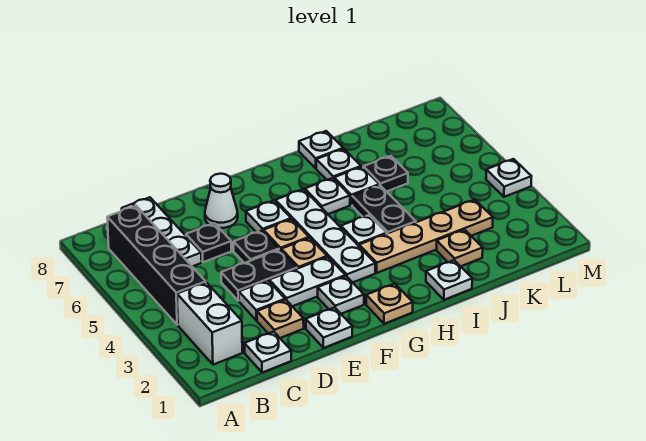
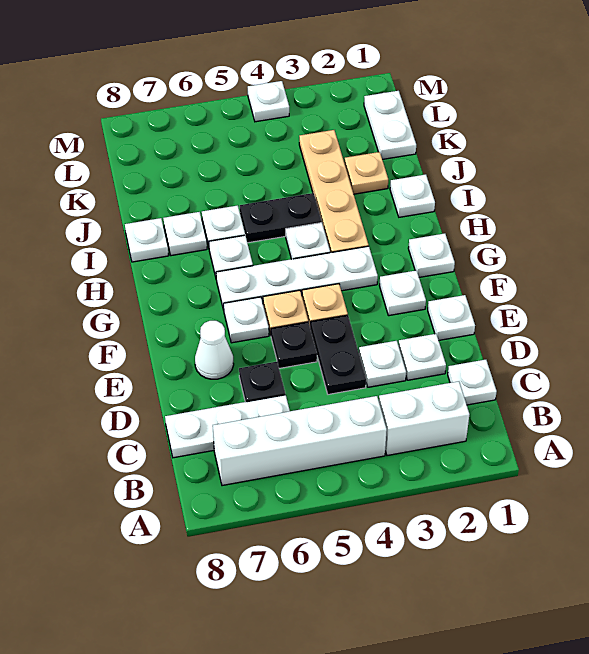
black 1x4 brick [107,206,206,325] -> white 1x4 brick [213,396,387,486]
tan 1x1 plate [257,300,304,338] -> white 1x1 plate [398,334,446,380]
white 1x2 plate [269,257,345,306] -> white 1x2 plate moved to [364,91,416,160]
tan 1x1 plate [366,284,413,324] -> white 1x1 plate [408,233,455,277]
black 1x1 plate [363,156,408,192] -> none

